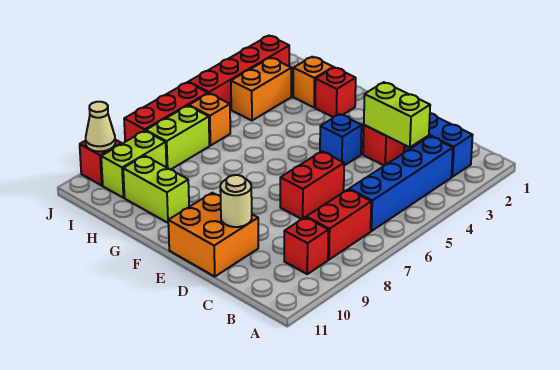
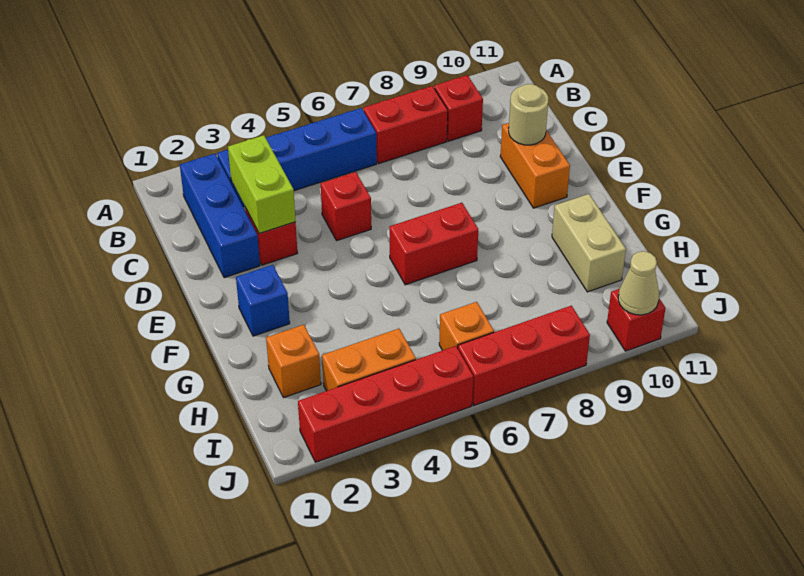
red 1x2 brick [280,151,344,219] -> red 1x2 brick moved to [389,203,478,285]
orange 2x2 brick [168,193,258,276] -> orange 1x2 brick [500,123,570,208]
blue 1x1 brick [320,114,362,166] -> blue 1x1 brick moved to [236,265,290,336]
red 1x1 brick [315,67,356,117] -> red 1x1 brick moved to [321,172,371,241]
lime 1x2 brick [123,156,189,223] -> tan 1x2 brick [552,194,626,292]
lime 1x2 brick [146,106,209,170] -> none
lime 1x2 brick [101,131,166,198] -> none

